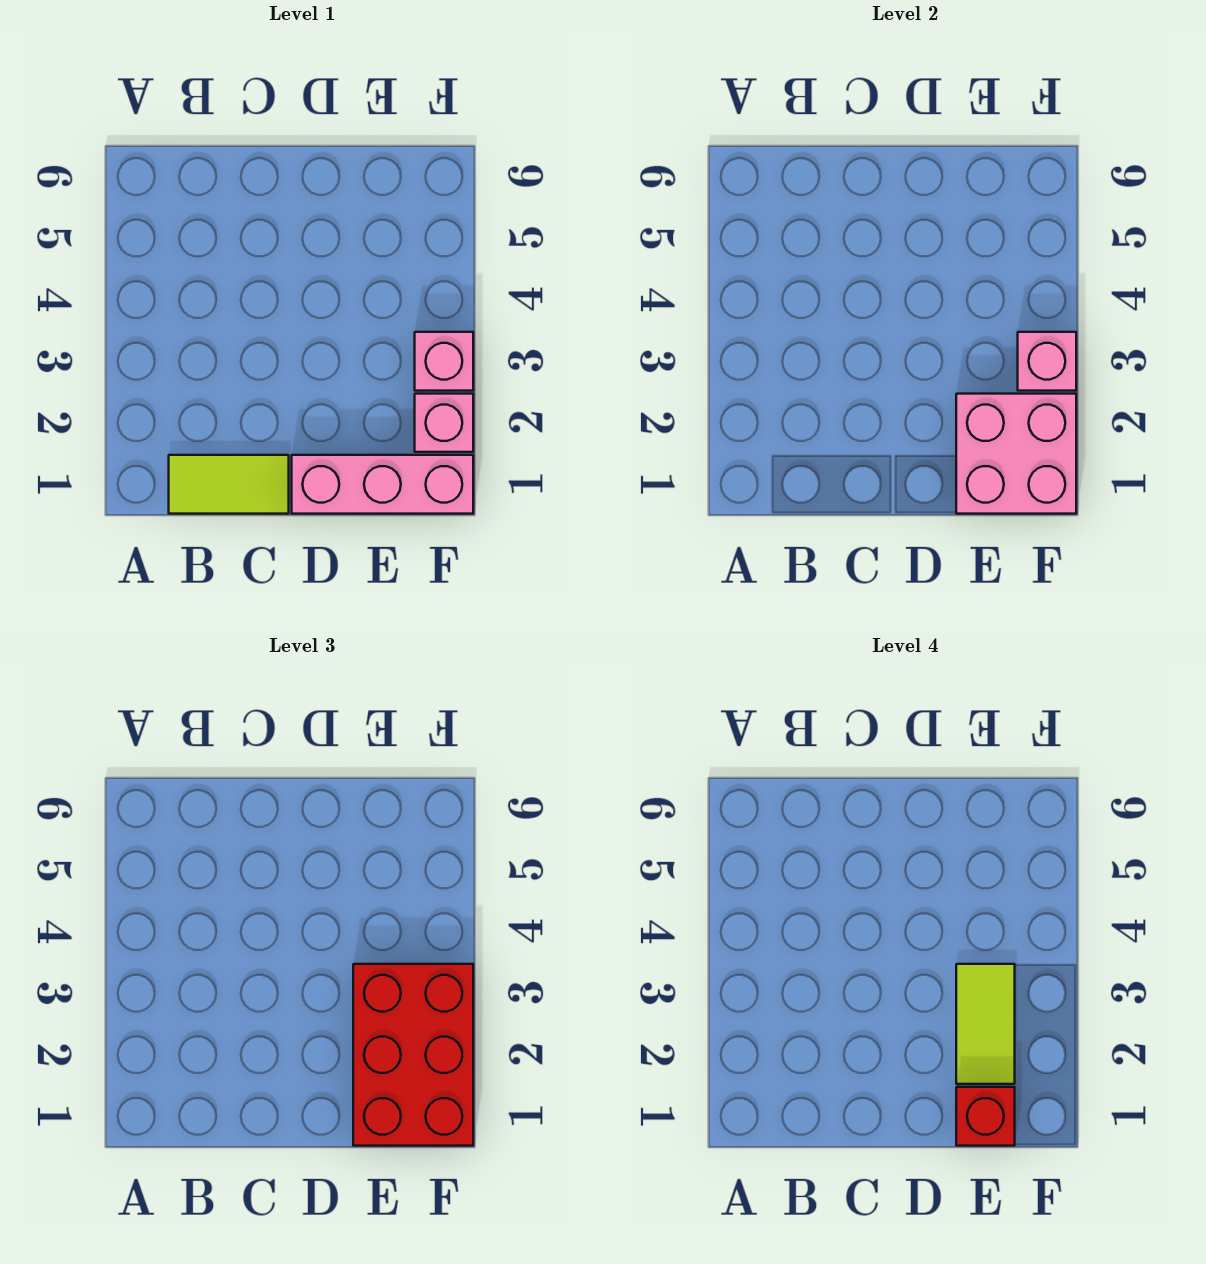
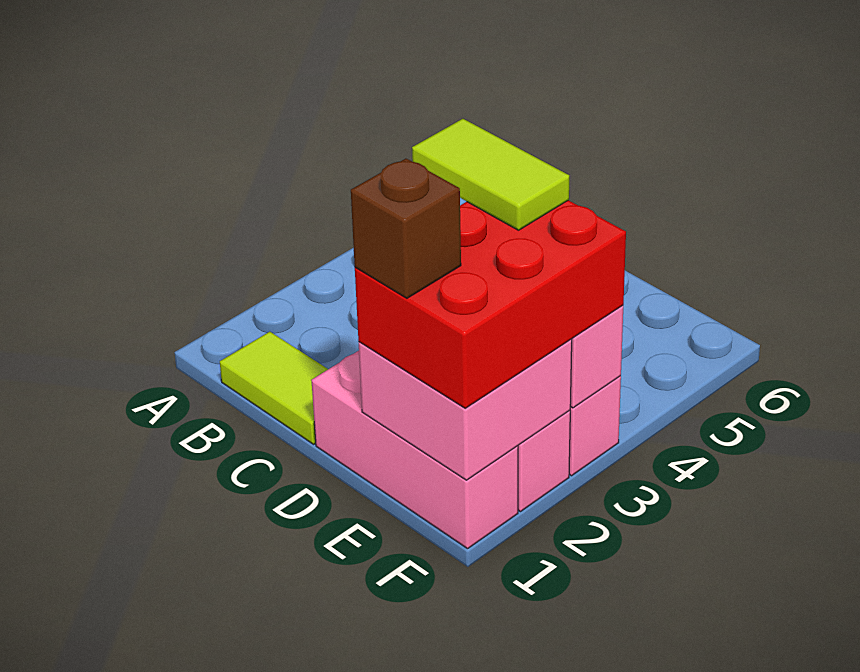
red 1x1 brick [956,1087,1015,1146] -> brown 1x1 brick [351,159,461,298]
lime 1x2 tile [956,964,1015,1084] -> lime 1x2 tile turned to [412,119,569,230]

